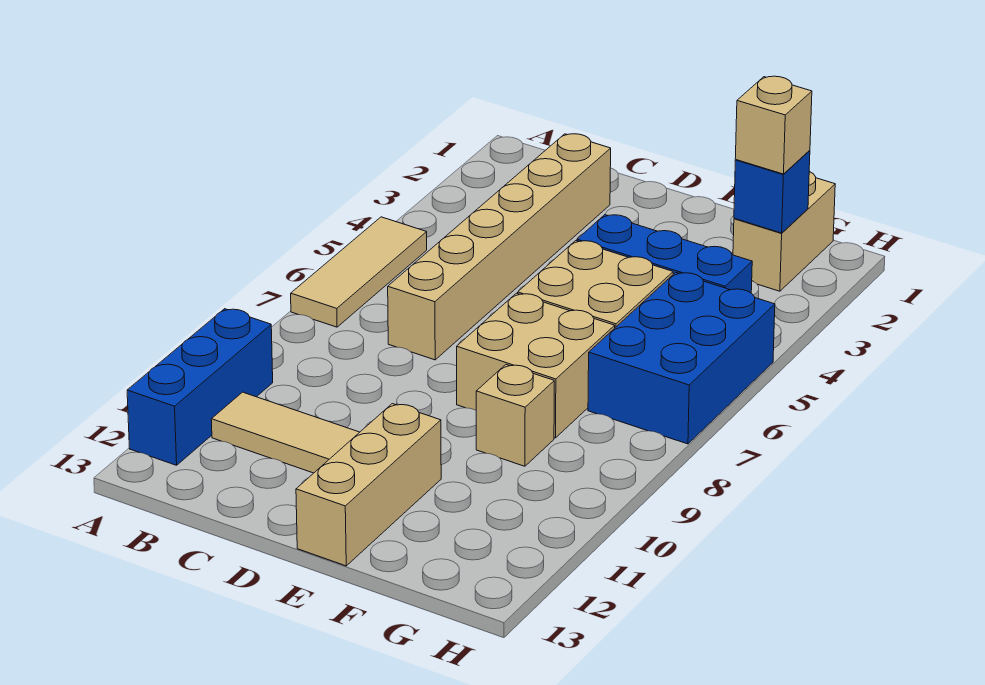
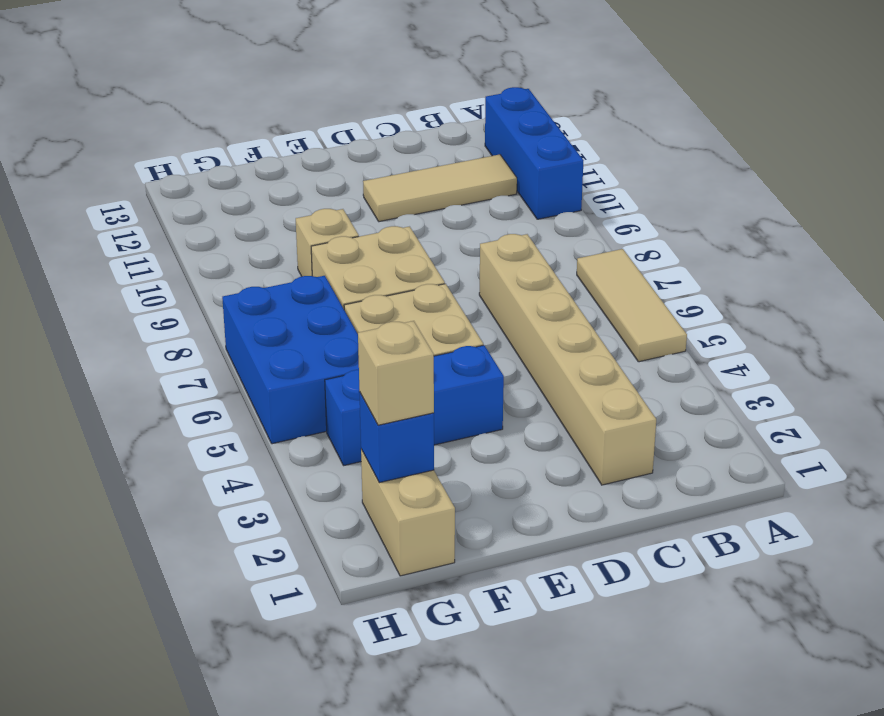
tan 1x3 brick [296,404,441,566] -> none

